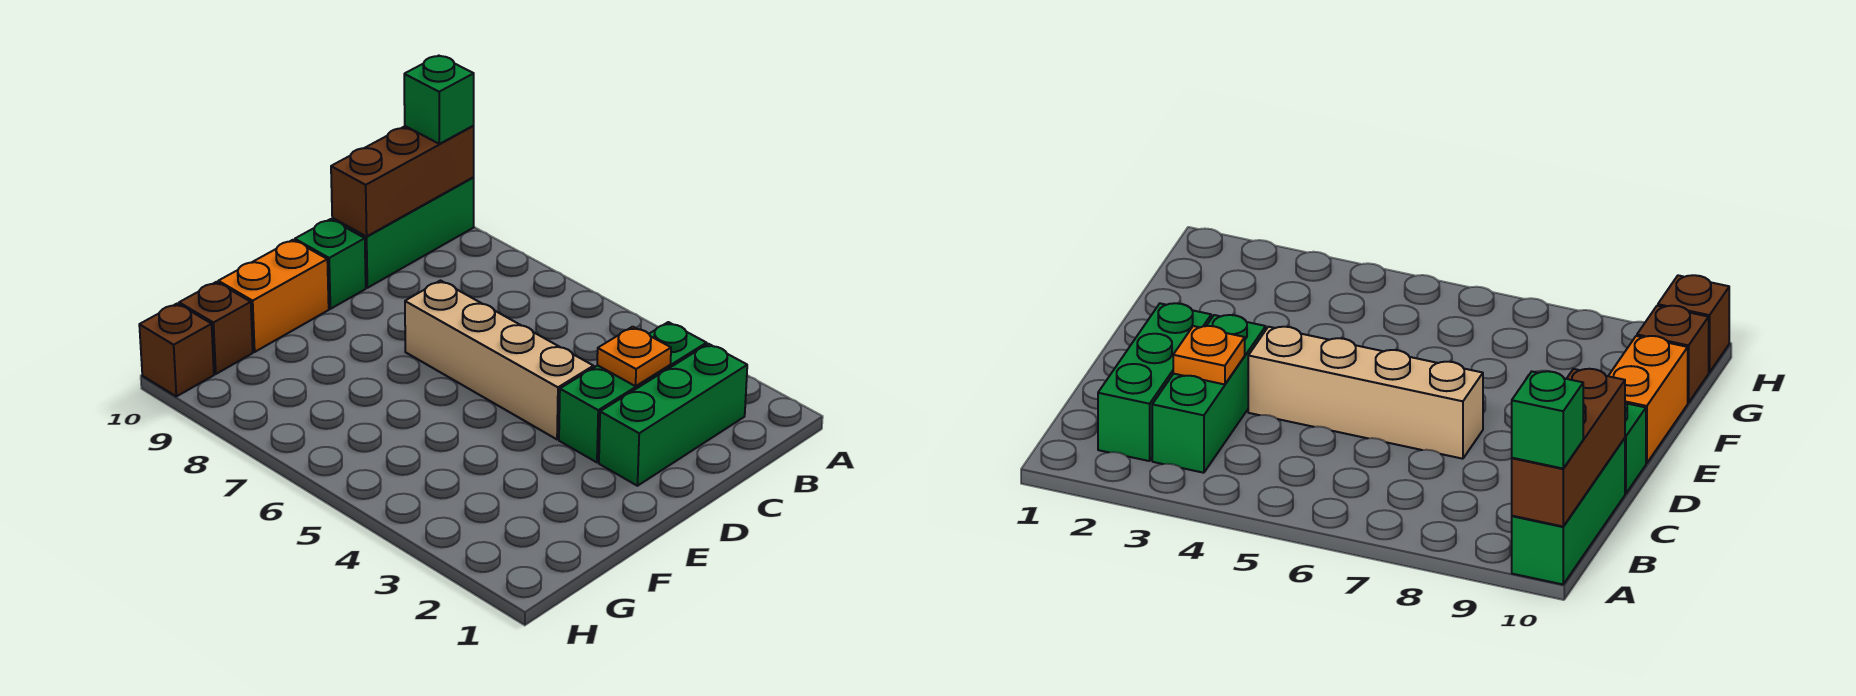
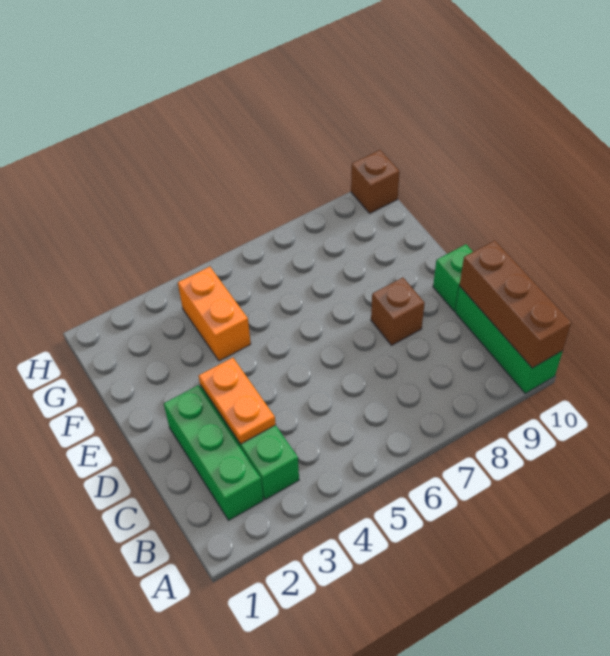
green 1x1 brick [404,56,474,144] -> none
orange 1x1 plate [597,327,671,386] -> orange 1x2 plate [199,358,276,444]
tan 1x4 brick [405,281,593,439] -> none
orange 1x2 brick [218,240,329,352] -> orange 1x2 brick moved to [178,267,251,361]
brown 1x1 brick [179,282,253,374] -> brown 1x1 brick moved to [371,278,425,345]

